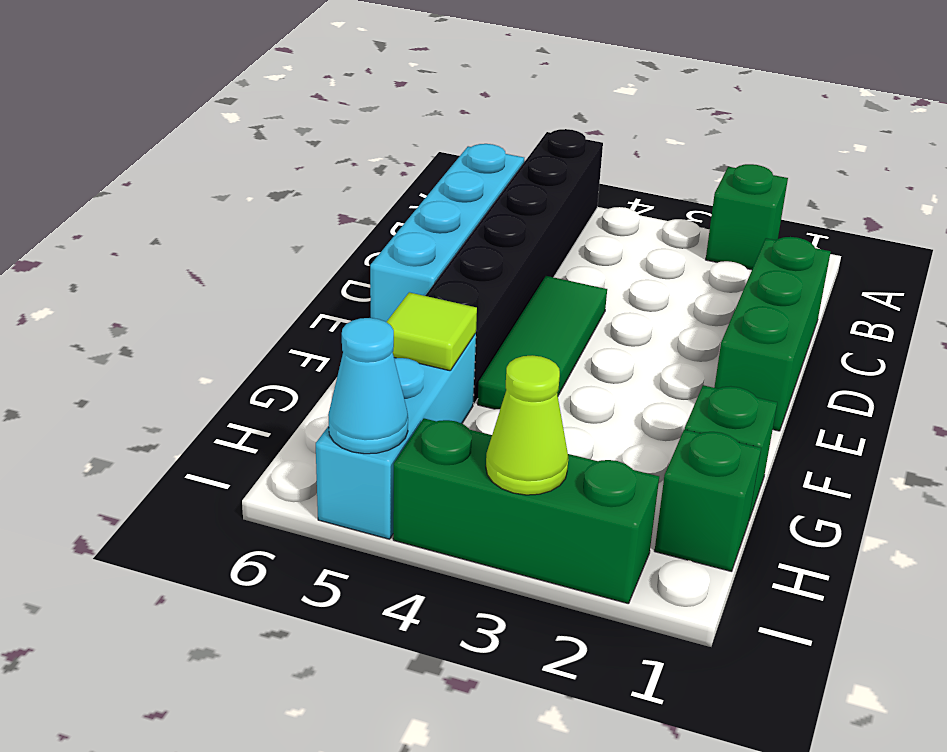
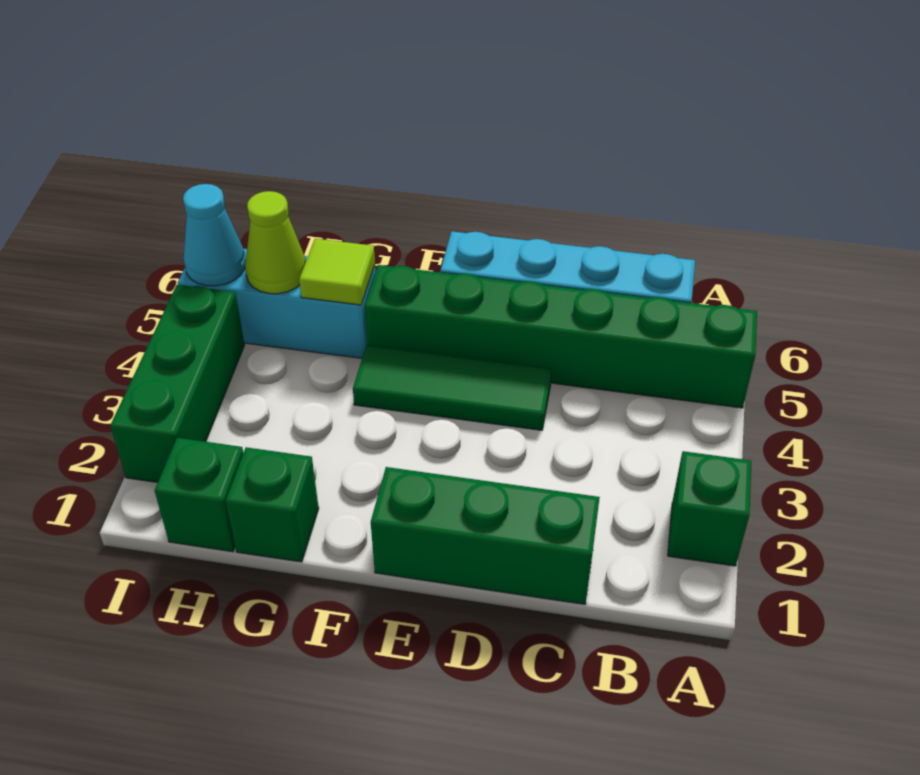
black 1x6 brick [425,129,603,404] -> green 1x6 brick [365,265,757,408]
lime 1x1 cone [486,355,568,495] -> lime 1x1 cone moved to [245,191,306,294]

